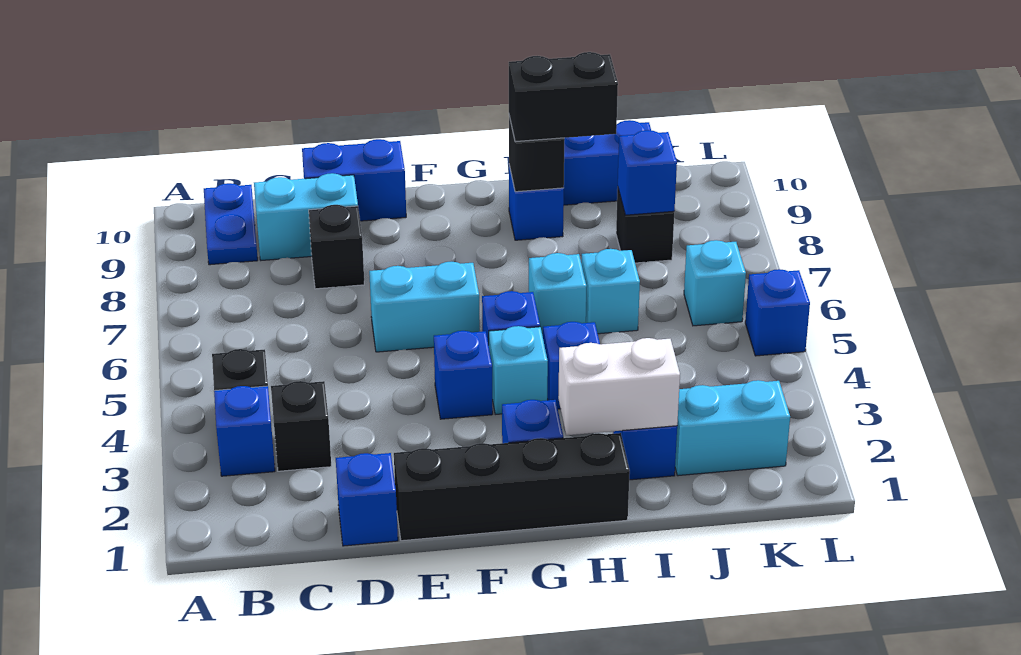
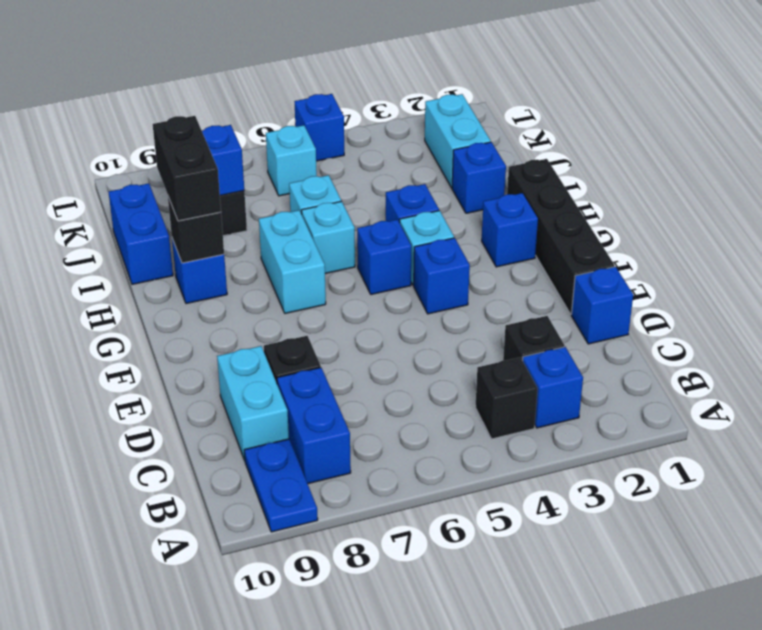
blue 1x2 plate [204,183,258,265] -> blue 1x2 plate turned to [244,439,318,532]
blue 1x2 brick [302,139,406,221] -> blue 1x2 brick moved to [277,368,351,484]
cyan 1x2 brick [369,261,480,352] -> cyan 1x2 brick moved to [259,210,326,313]
white 1x2 brick [558,338,680,435] -> none

